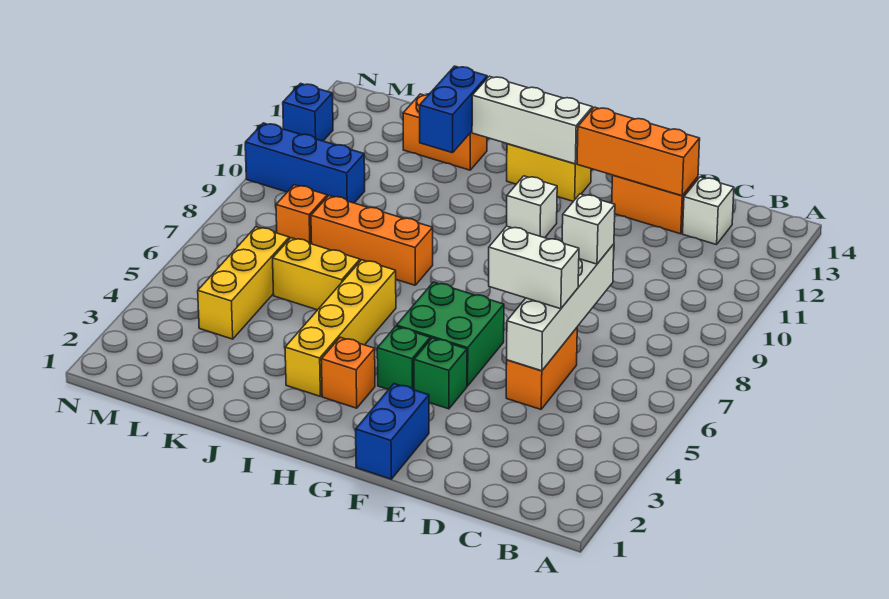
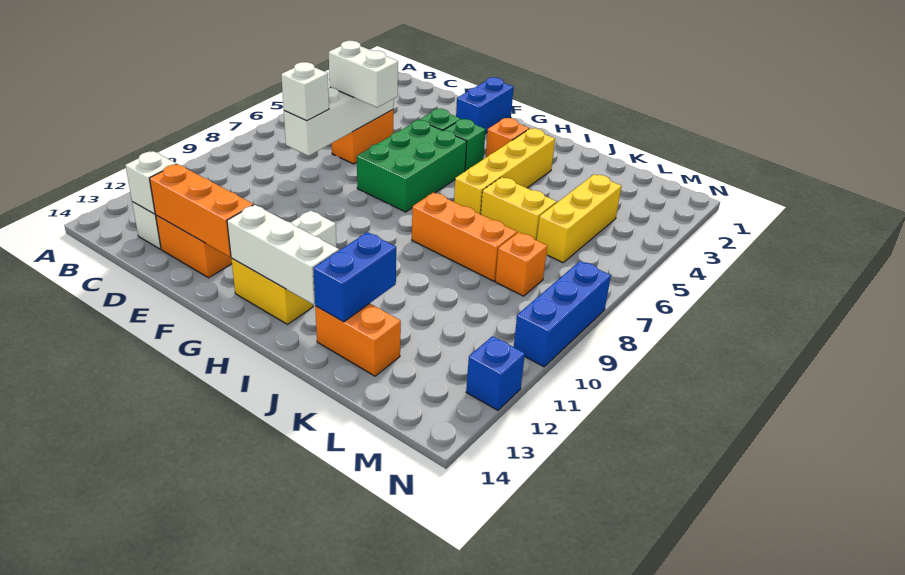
none -> white 1x1 brick [125,151,176,214]
green 2x2 brick [397,282,504,386] -> green 2x3 brick [357,120,467,212]
blue 1x3 brick [245,123,365,203] -> blue 1x3 brick turned to [514,261,611,367]

